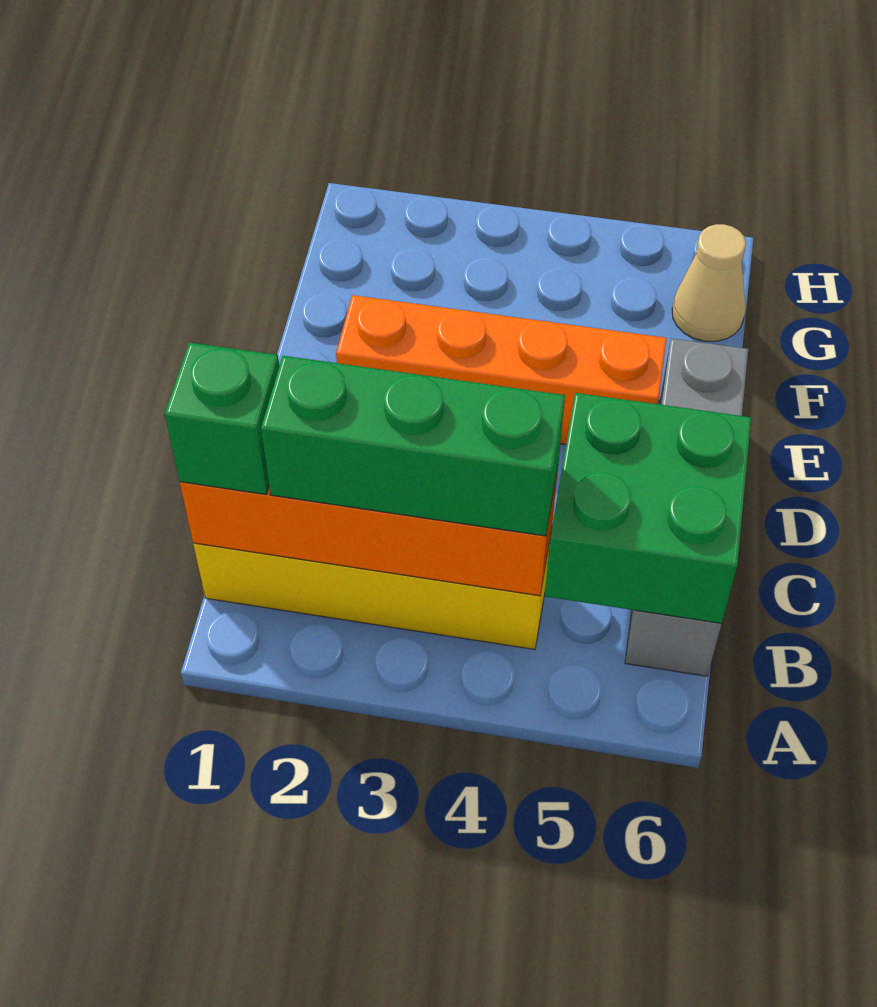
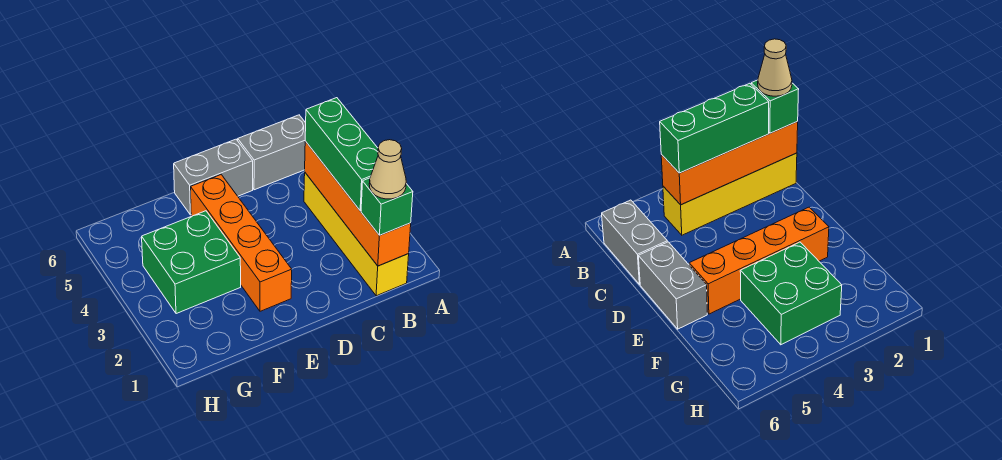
green 2x2 brick [545,393,751,623] -> green 2x2 brick moved to [142,211,241,314]
tan 1x1 cone [672,224,746,341] -> tan 1x1 cone moved to [369,140,406,199]

